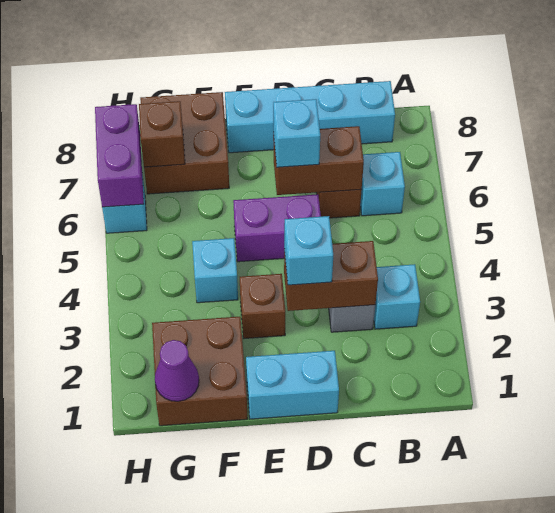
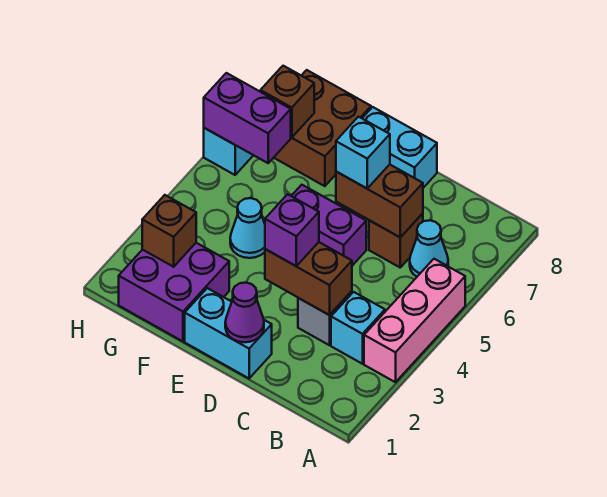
none -> pink 1x3 brick [364,259,465,382]
cyan 1x1 brick [360,152,405,216] -> cyan 1x1 cone [410,220,448,277]
cyan 1x4 brick [225,81,395,153] -> cyan 1x2 brick [362,107,437,188]
cyan 1x1 brick [284,216,333,285] -> purple 1x1 brick [265,194,319,266]
brown 1x1 brick [240,274,285,338] -> brown 1x1 brick moved to [142,195,196,267]
brown 2x2 brick [152,317,248,426] -> purple 2x2 brick [119,243,229,341]
cyan 1x1 brick [192,238,238,303] -> cyan 1x1 cone [230,198,265,258]
purple 1x1 cone [155,340,199,401] -> purple 1x1 cone moved to [225,283,264,342]
purple 1x2 brick [95,104,144,207] -> purple 1x2 brick turned to [204,73,291,163]

